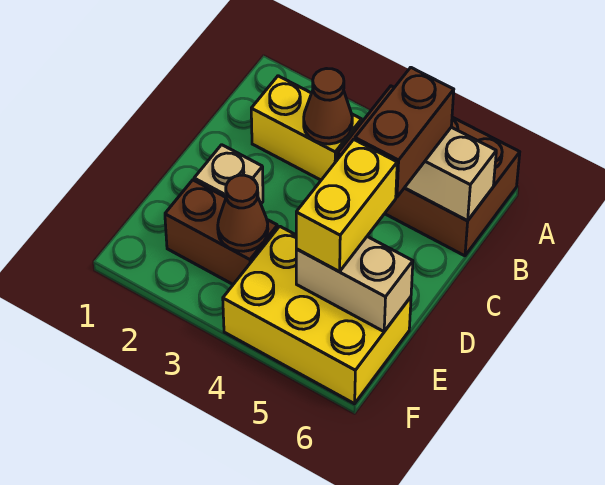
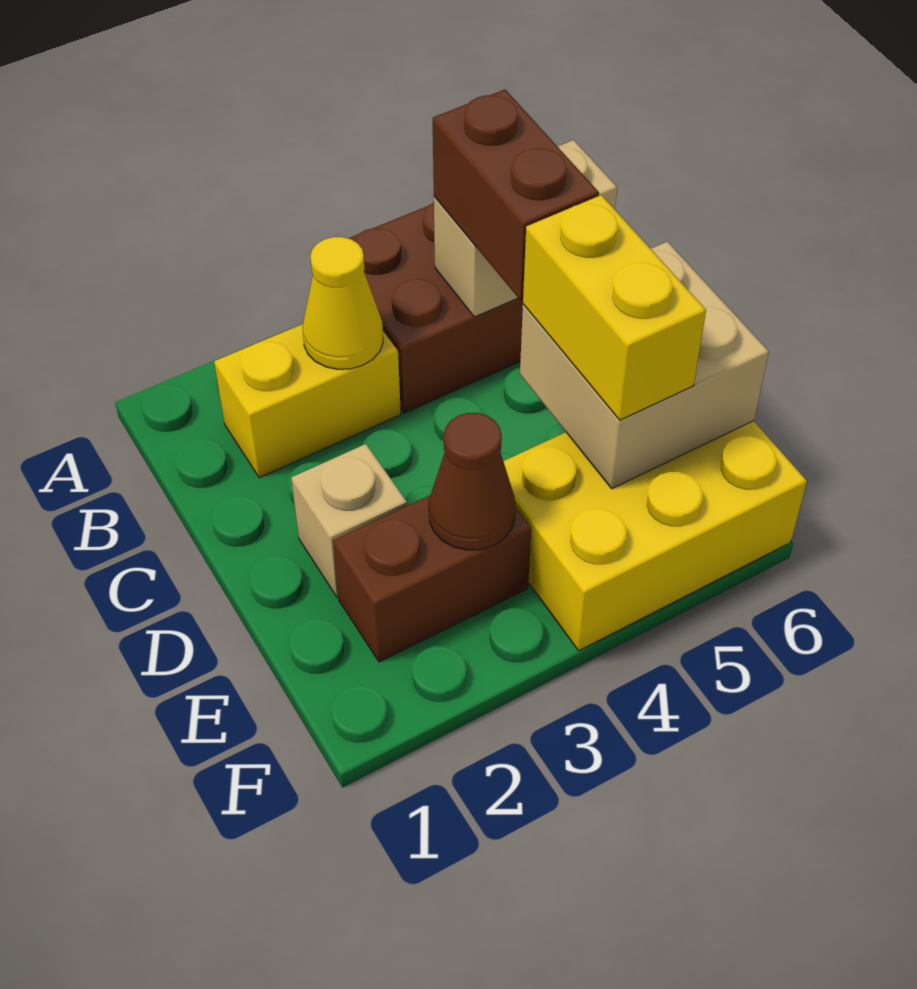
brown 1x1 cone [304,69,352,144] -> yellow 1x1 cone [303,237,383,369]
tan 1x2 brick [296,237,413,331] -> tan 2x2 brick [520,242,769,489]

